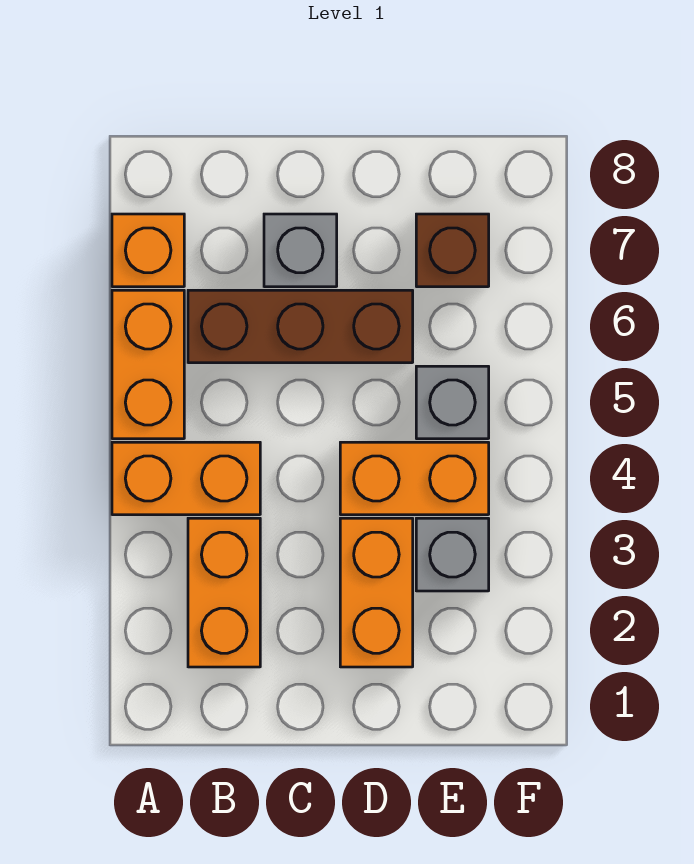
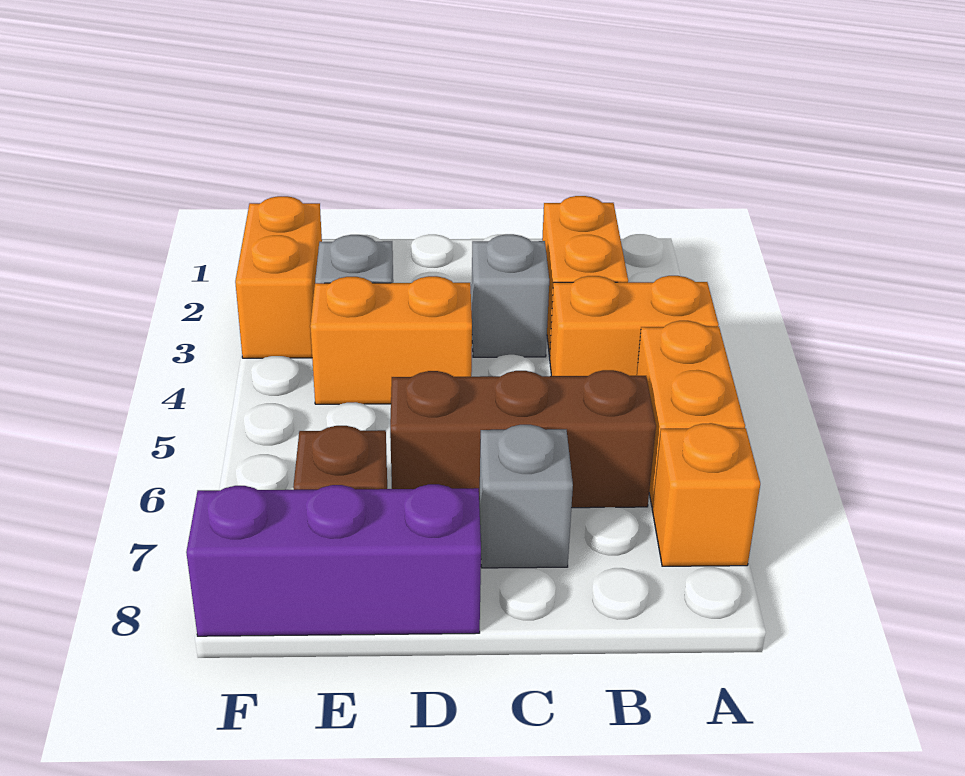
orange 1x2 brick [340,518,413,667] -> orange 1x2 brick moved to [235,196,322,358]
none -> purple 1x3 brick [186,484,481,636]
grey 1x1 brick [416,366,489,439] -> grey 1x1 brick moved to [472,234,549,357]

